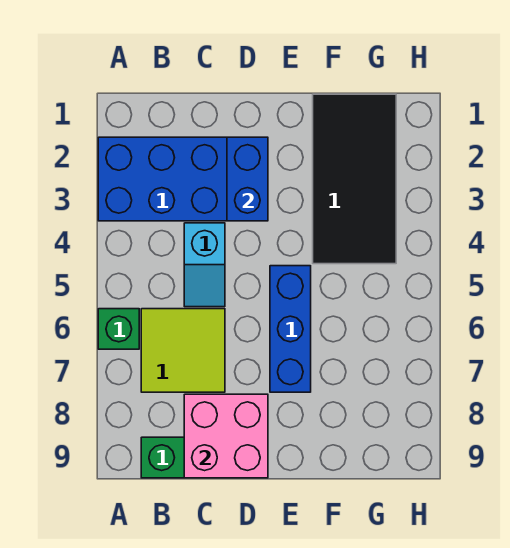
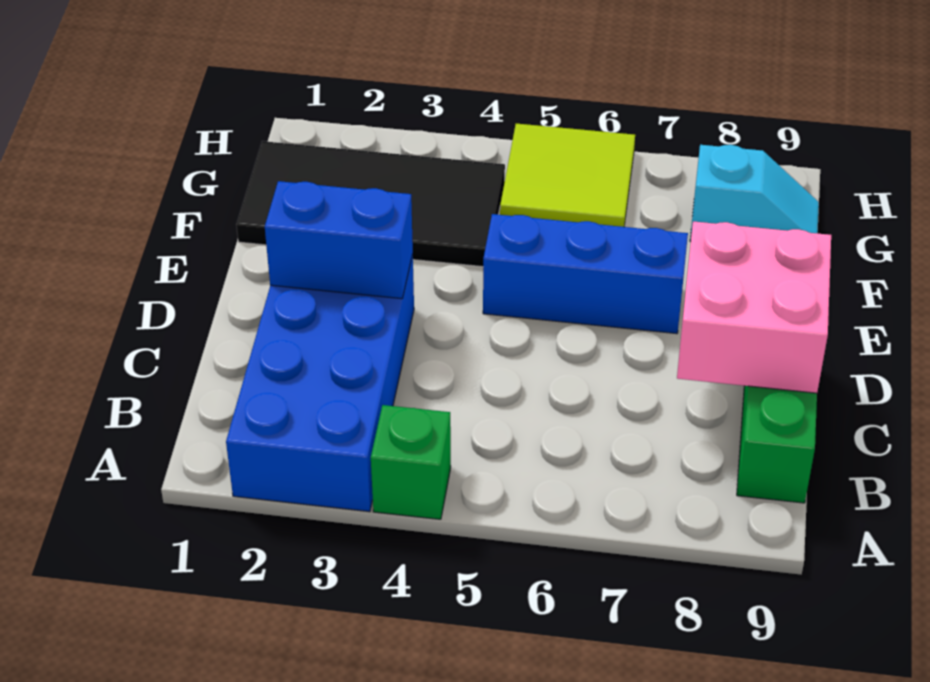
green 1x1 brick [98,309,139,349] -> green 1x1 brick moved to [371,405,451,519]
lime 2x2 tile [141,309,225,392] -> lime 2x2 tile moved to [500,124,635,227]
cyan 1x2 slope [184,223,225,307] -> cyan 1x2 slope moved to [690,145,819,242]

